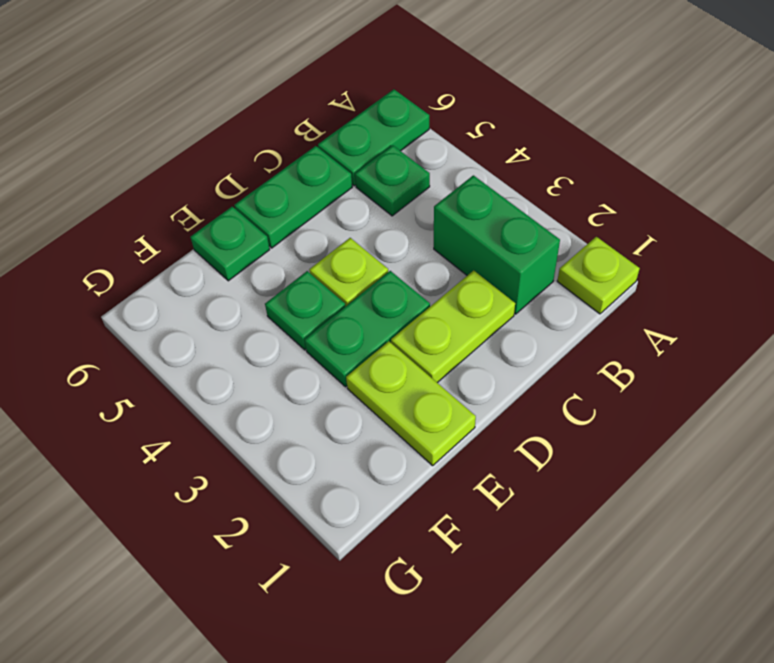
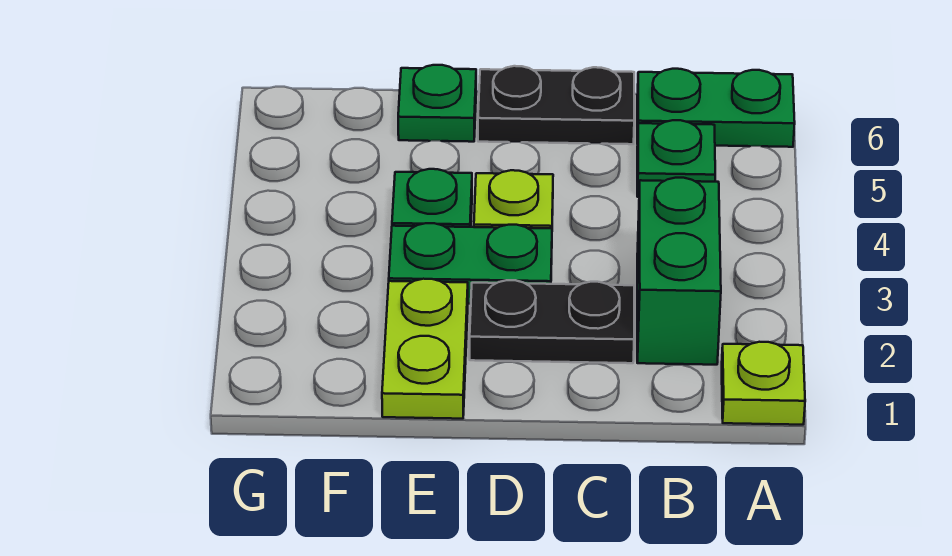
lime 1x2 plate [391,270,515,383] -> black 1x2 plate [470,280,634,363]
green 1x2 plate [234,146,352,248] -> black 1x2 plate [478,66,634,144]

